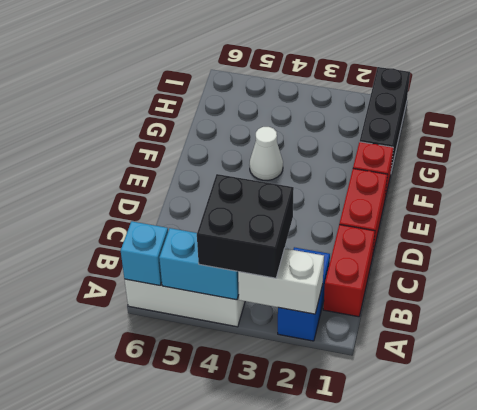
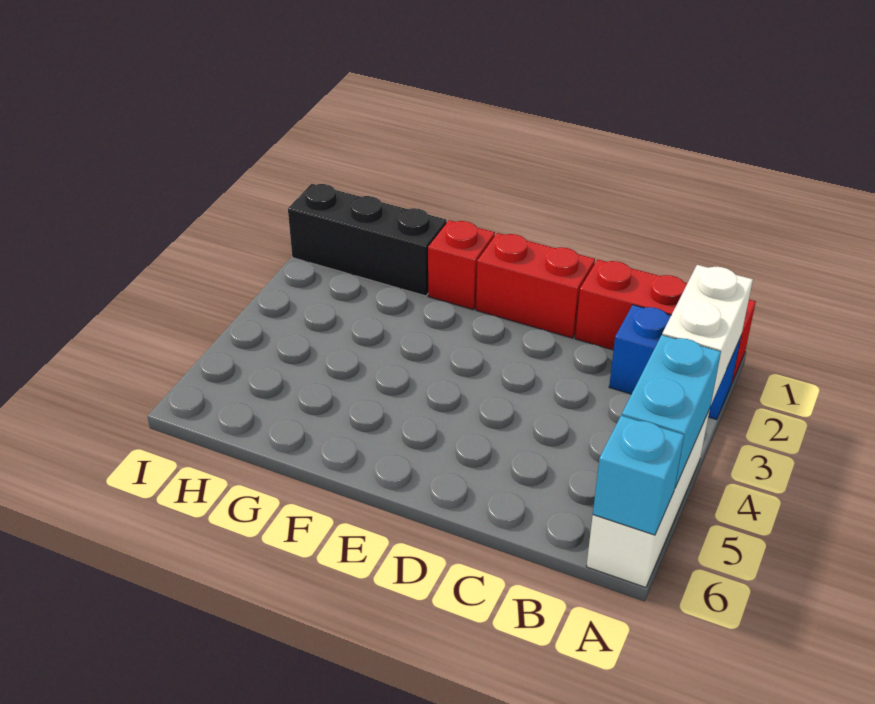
black 2x2 brick [197,174,294,278] -> none
red 1x2 brick [323,225,375,317] -> red 1x3 brick [575,260,756,382]
white 1x1 cone [250,127,283,180] -> none

